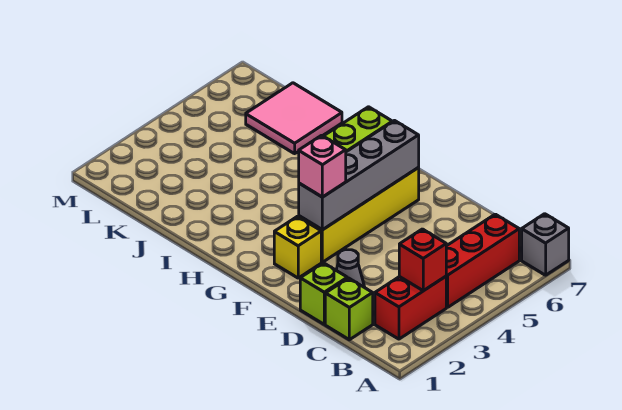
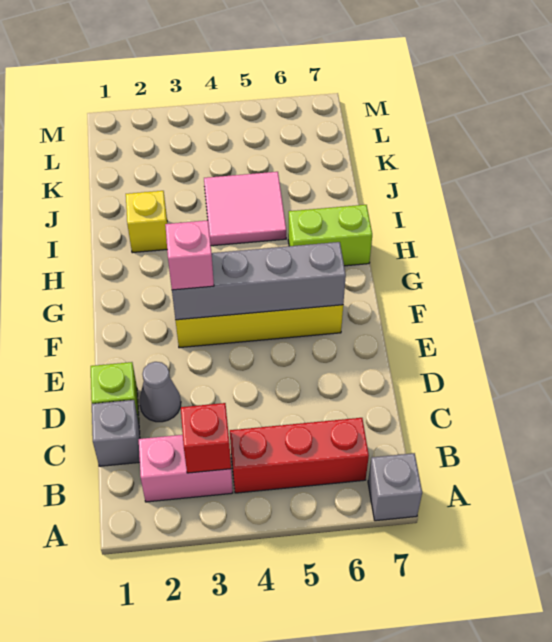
red 1x2 brick [375,276,446,339] -> pink 1x2 brick [139,435,233,502]
lime 1x1 brick [325,278,373,340] -> grey 1x1 brick [92,400,140,466]
yellow 1x1 brick [274,216,321,278] -> yellow 1x1 brick moved to [126,191,167,253]
pink 2x2 tile [246,83,342,154] -> pink 2x2 tile moved to [204,172,286,246]

